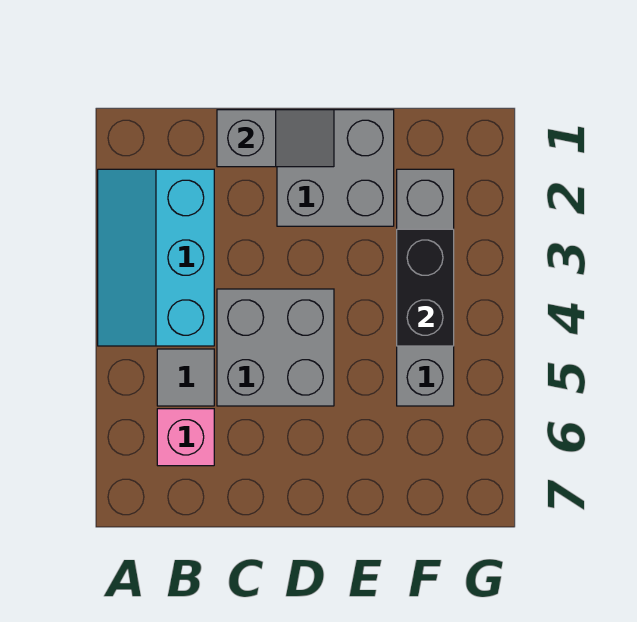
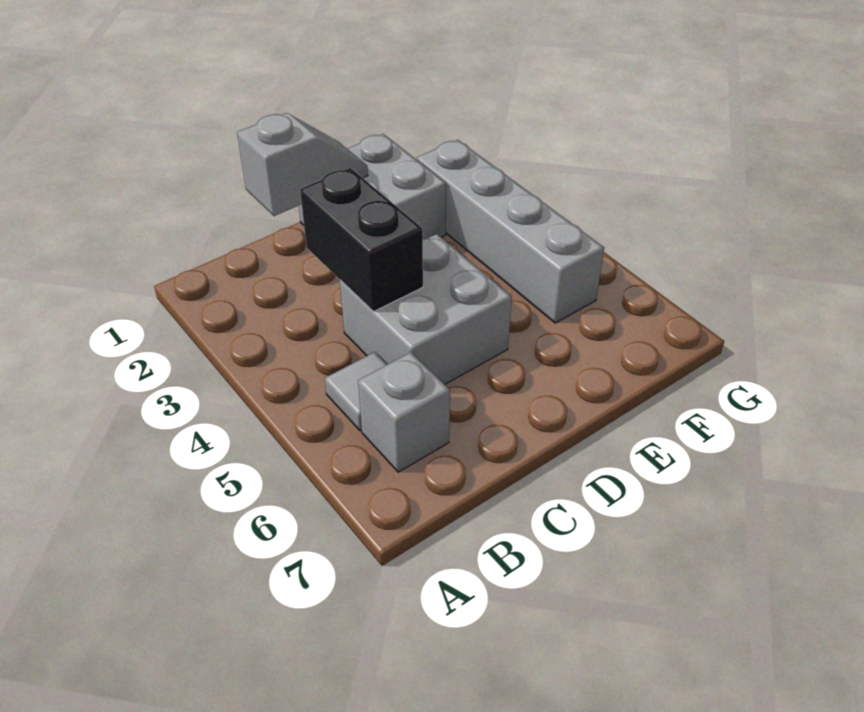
cyan 2x3 slope [98,169,214,346] -> none
pink 1x1 brick [157,409,214,466] -> grey 1x1 brick [358,352,450,472]
black 1x2 brick [397,229,454,346] -> black 1x2 brick moved to [300,168,423,311]

